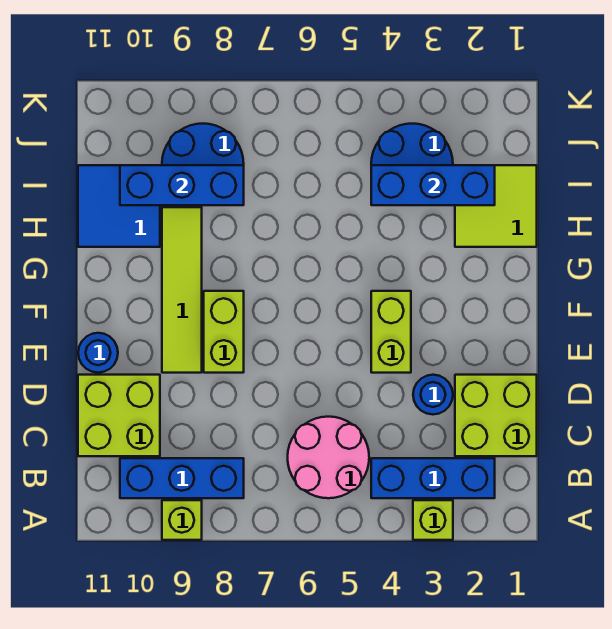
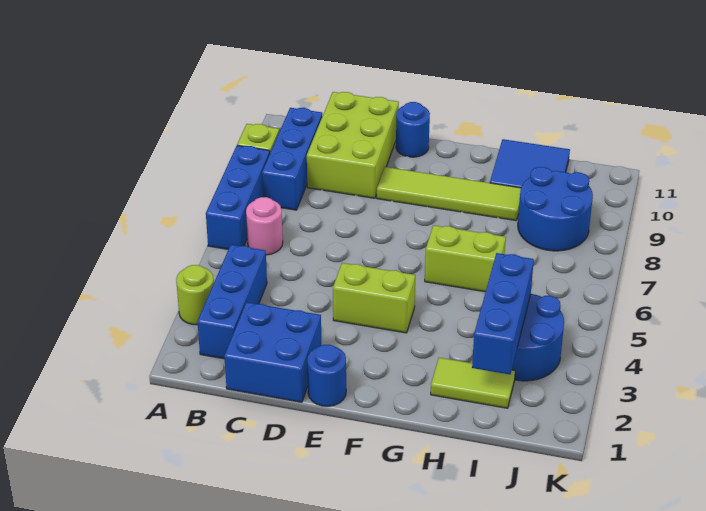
lime 1x1 brick [413,500,453,540] -> lime 1x1 round brick [176,265,214,325]
pink 2x2 round brick [288,417,369,498] -> pink 1x1 round brick [246,197,283,255]
lime 2x2 brick [455,375,537,456] -> blue 2x2 brick [224,302,321,402]
lime 2x2 brick [78,375,160,456] -> lime 2x3 brick [307,92,399,198]
blue 1x1 round brick [413,375,453,414] -> blue 1x1 round brick moved to [307,345,346,406]
lime 1x2 brick [204,291,244,373] -> lime 1x2 brick moved to [425,225,506,292]
lime 2x2 tile [455,165,537,247] -> lime 1x2 tile [431,358,515,408]
blue 1x3 brick [120,165,244,205] -> blue 1x3 brick moved to [206,145,270,249]

